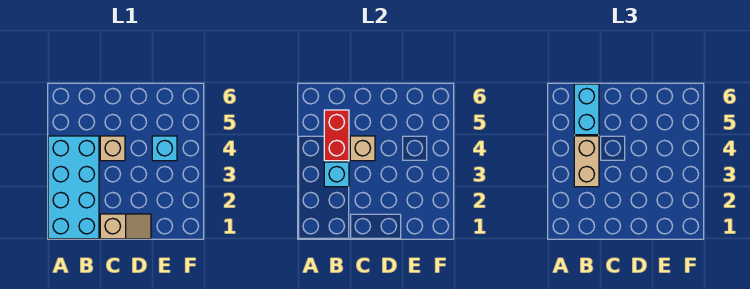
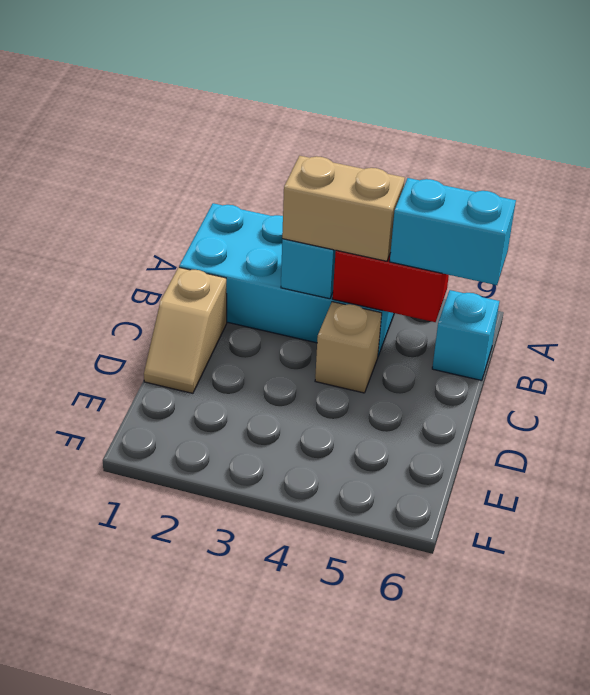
tan 1x1 brick [350,136,375,161] -> none
cyan 1x1 brick [152,136,177,161] -> cyan 1x1 brick moved to [432,290,499,381]

